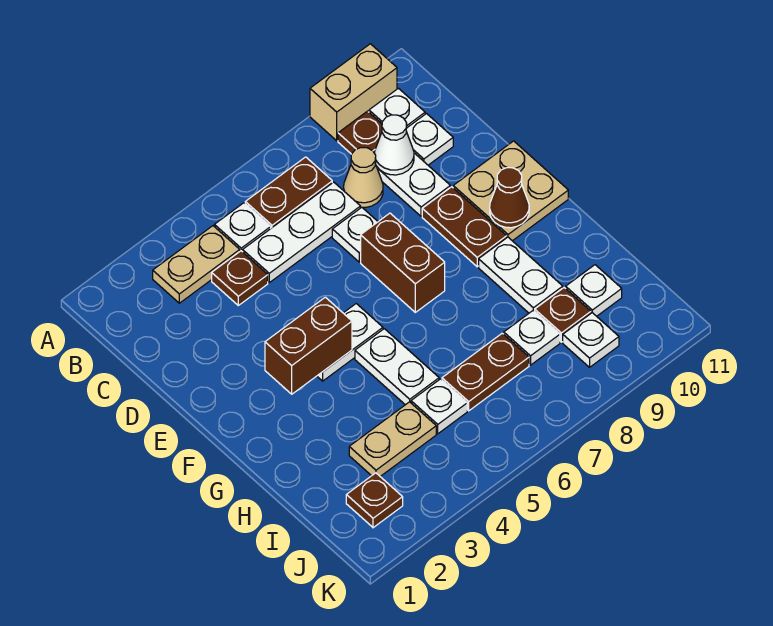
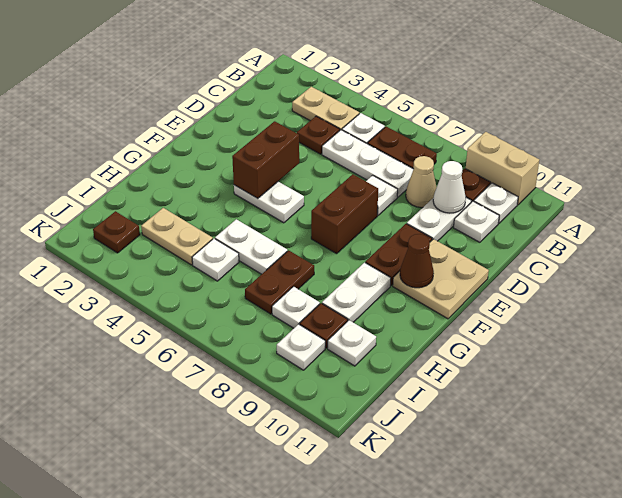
brown 1x2 brick [265,297,352,394] -> brown 1x2 brick turned to [232,121,299,198]
white 1x2 plate [355,329,439,405] -> white 1x2 plate turned to [215,219,287,274]
brown 1x2 plate [442,333,529,411] -> brown 1x2 plate turned to [245,250,314,314]

